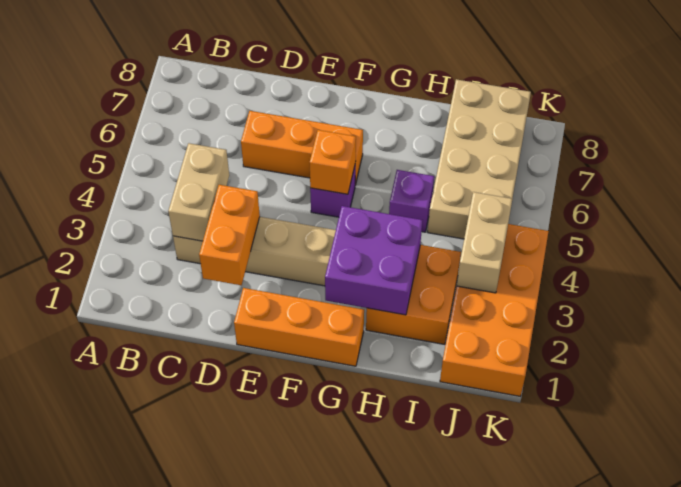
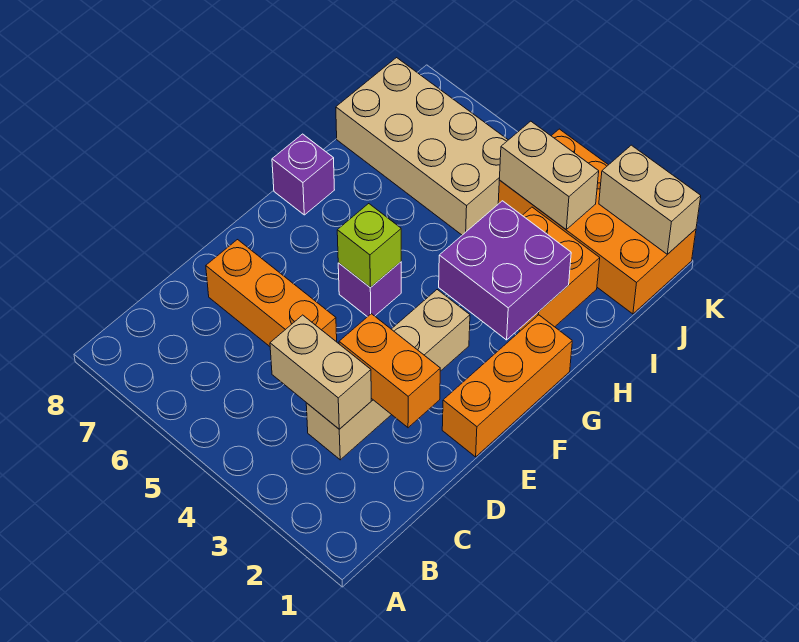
orange 1x3 brick [241,111,363,185] -> orange 1x3 brick turned to [206,240,337,346]
orange 1x1 brick [310,130,356,194] -> lime 1x1 brick [337,204,401,288]
purple 1x1 brick [389,170,434,232] -> purple 1x1 brick moved to [272,134,334,215]
none -> tan 1x2 brick [599,145,701,254]

